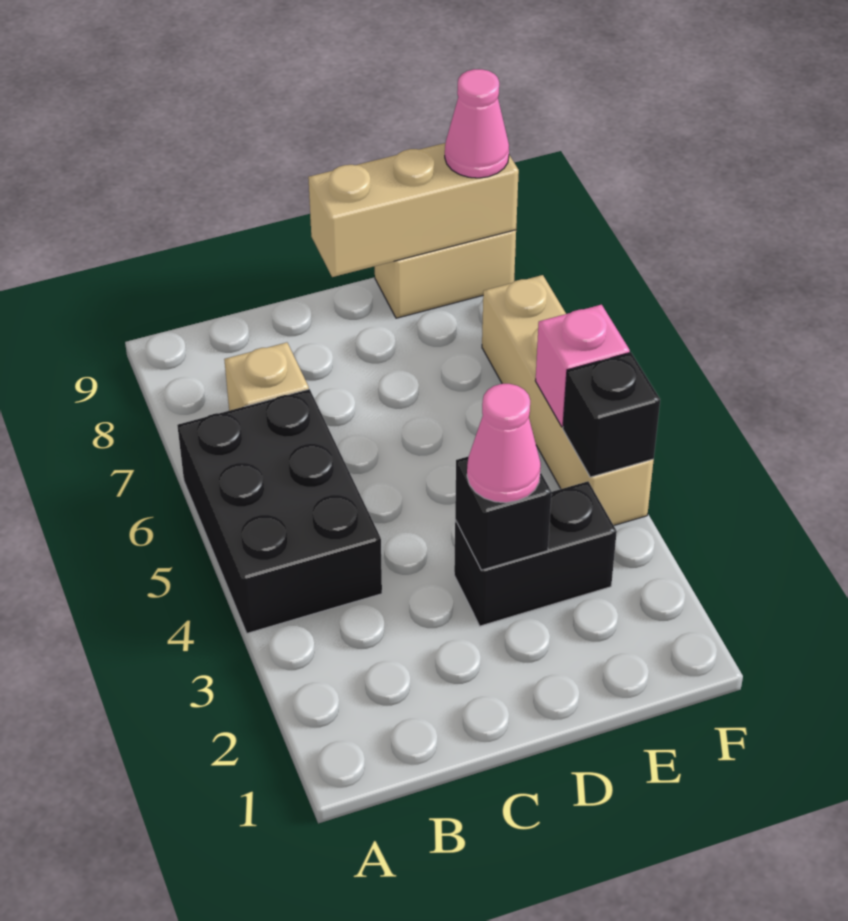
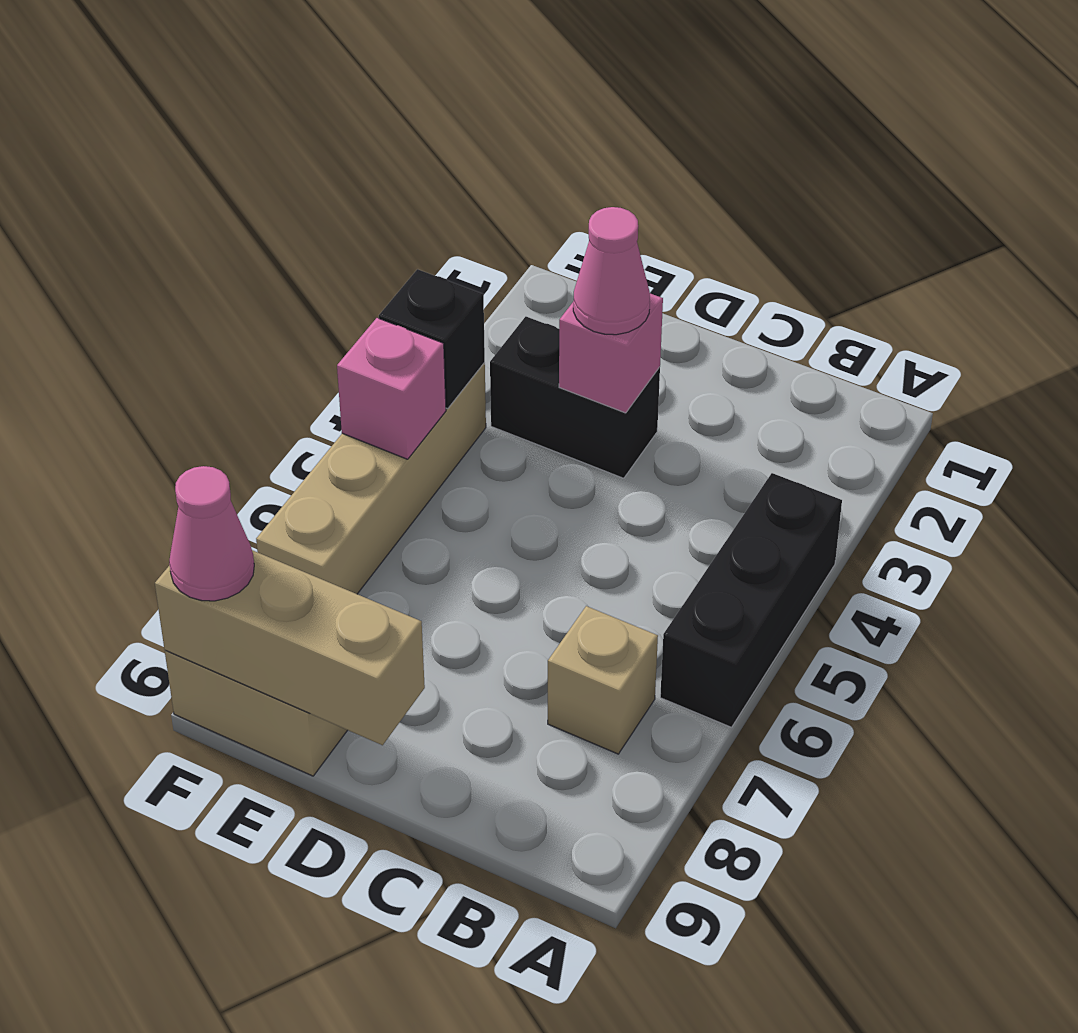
black 2x3 brick [177,389,382,633] -> black 1x3 brick [660,473,842,727]
black 1x1 brick [455,456,552,570] -> pink 1x1 brick [559,294,663,413]

